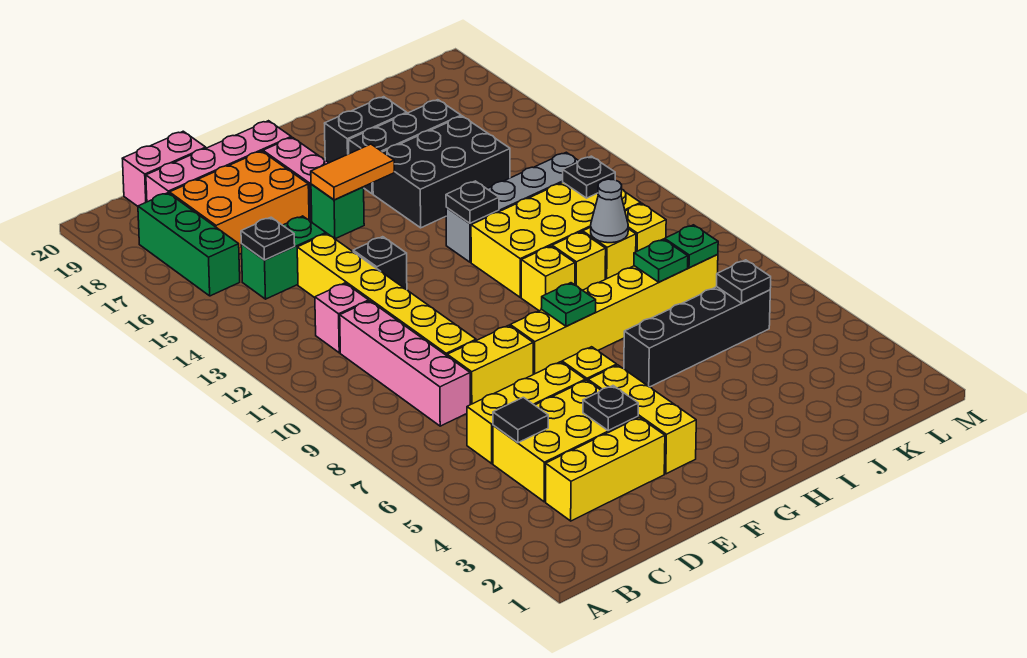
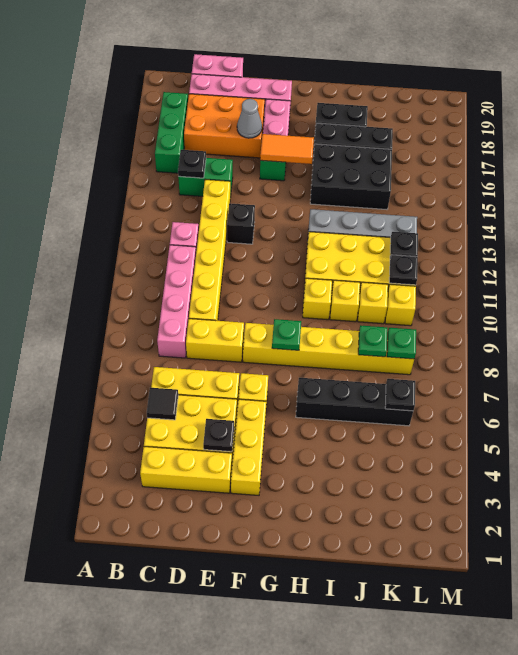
black 1x1 plate [446,181,499,223] -> black 1x1 plate moved to [389,255,418,285]
grey 1x1 cone [591,179,628,243] -> grey 1x1 cone moved to [237,99,262,138]

